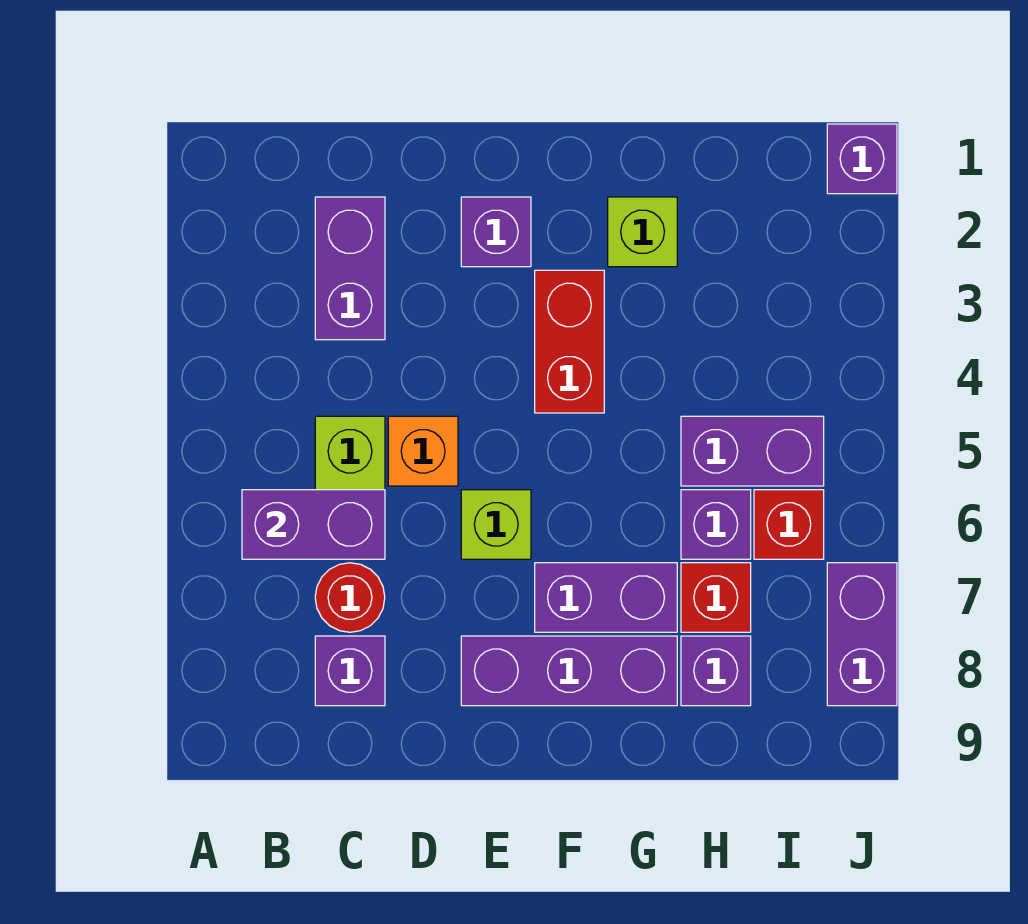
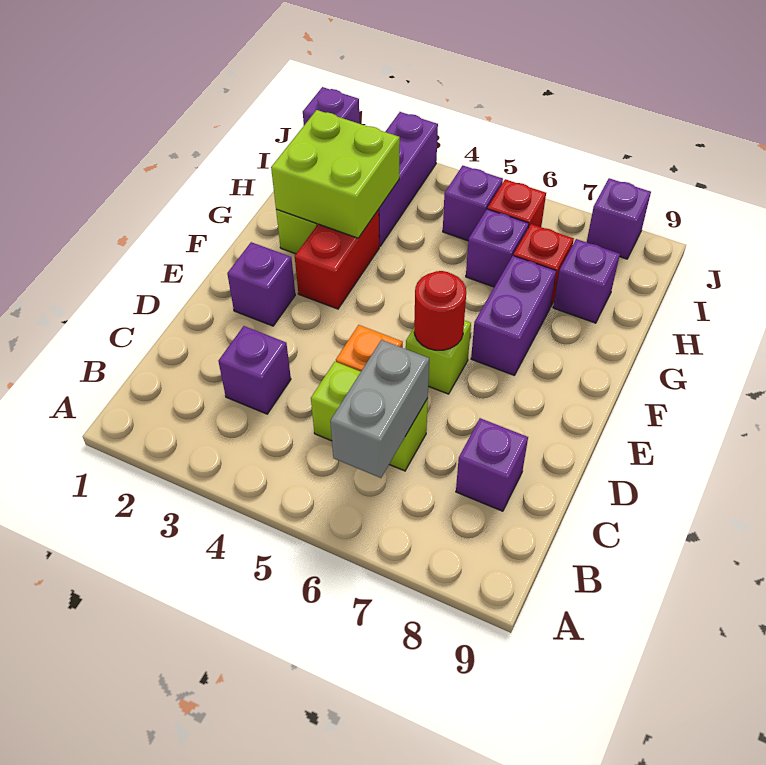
purple 1x2 brick [242,490,385,559] -> grey 1x2 brick [330,340,429,478]
purple 1x2 brick [315,197,385,340] -> purple 1x1 brick [218,326,291,414]
red 1x1 round brick [315,563,385,632] -> red 1x1 round brick moved to [414,271,466,350]
purple 1x3 brick [461,636,677,706] -> purple 1x3 brick moved to [378,112,438,246]
red 1x2 brick [535,270,604,413] -> red 1x2 brick turned to [295,210,379,309]
none -> lime 2x2 brick [271,110,400,238]
purple 1x2 brick [681,416,824,486] -> purple 1x1 brick [443,166,503,241]
purple 1x2 brick [827,563,897,706] -> purple 1x1 brick [587,178,651,259]

